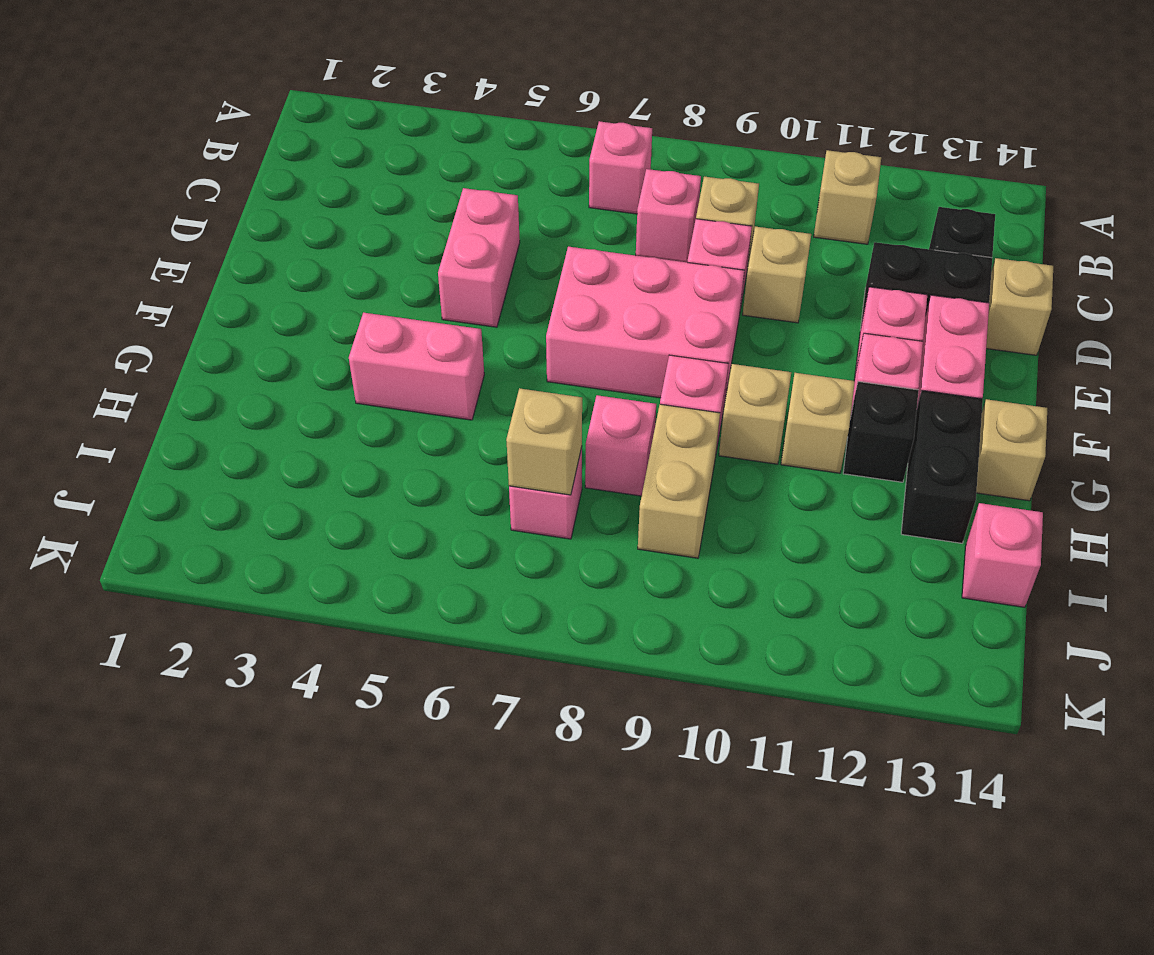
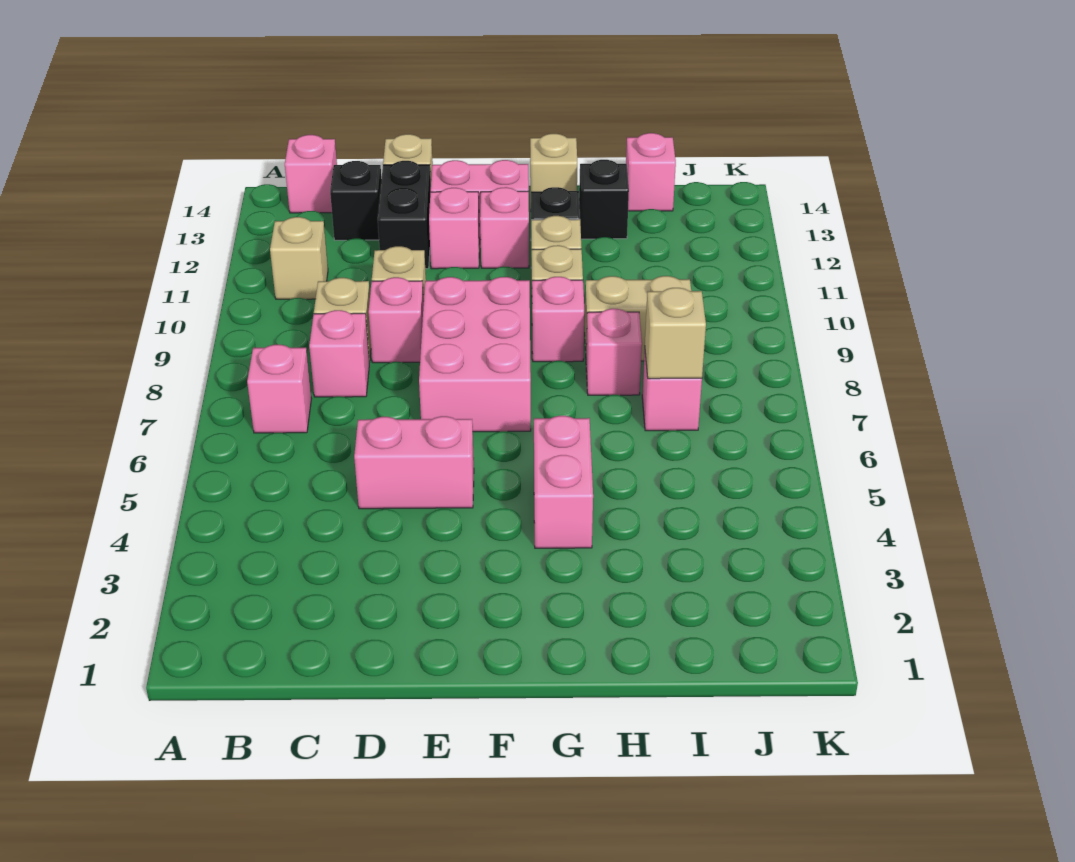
none -> pink 1x1 brick [285,135,337,213]
black 1x2 brick [901,390,983,543] -> black 1x1 brick [579,160,629,239]

